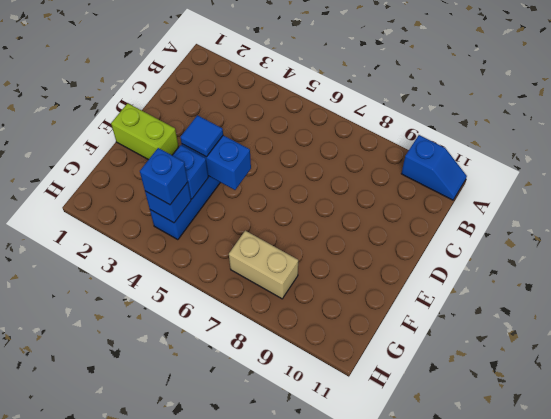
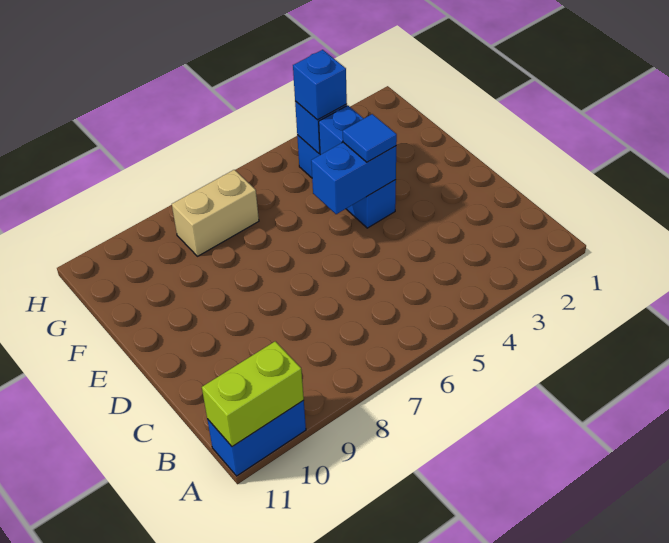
blue 1x2 slope [401,135,467,200] -> blue 1x2 brick [207,401,306,476]
lime 1x2 brick [111,103,178,160] -> lime 1x2 brick moved to [202,341,304,447]

